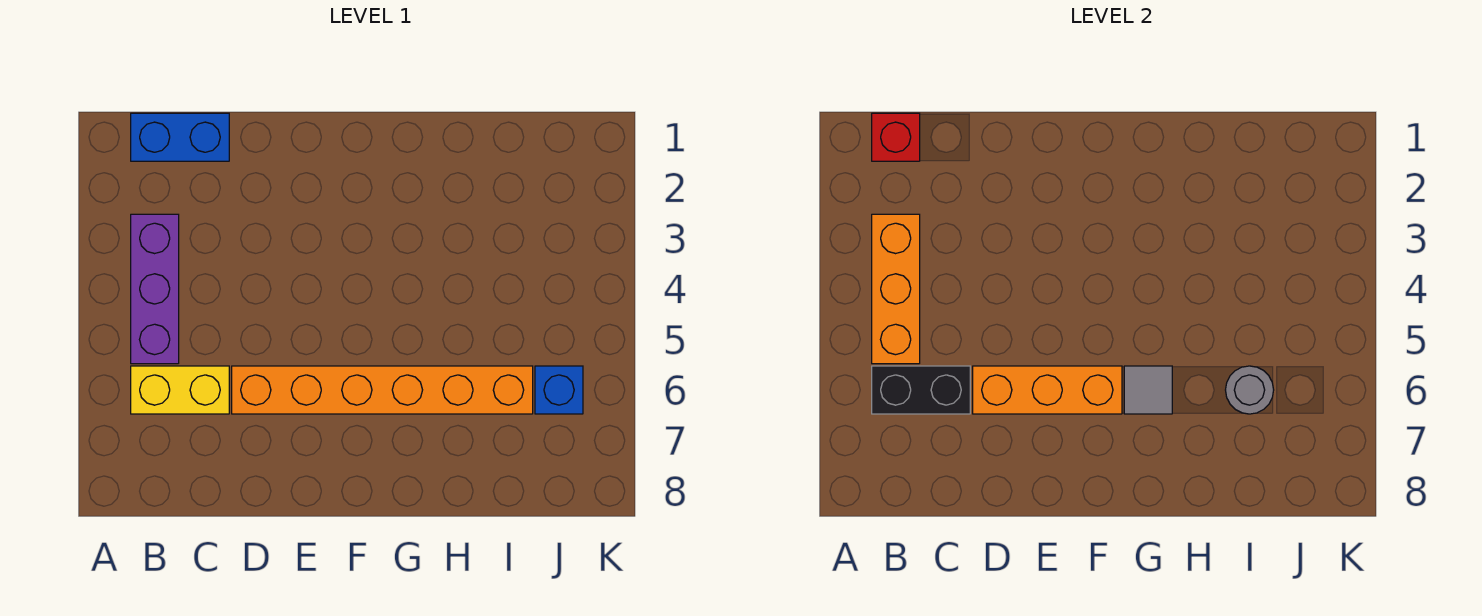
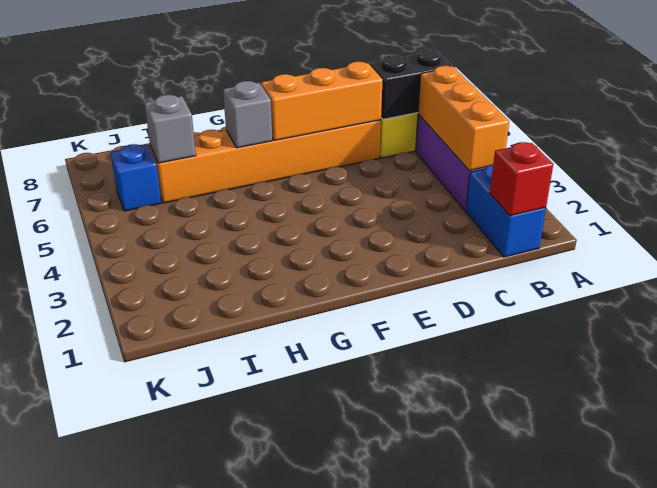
blue 1x2 brick [131,113,229,161] -> blue 1x2 brick turned to [466,165,546,257]
grey 1x1 tile [1124,366,1172,414] -> grey 1x1 brick [223,81,272,148]
grey 1x1 round brick [1226,366,1274,414] -> grey 1x1 brick [145,95,196,163]

